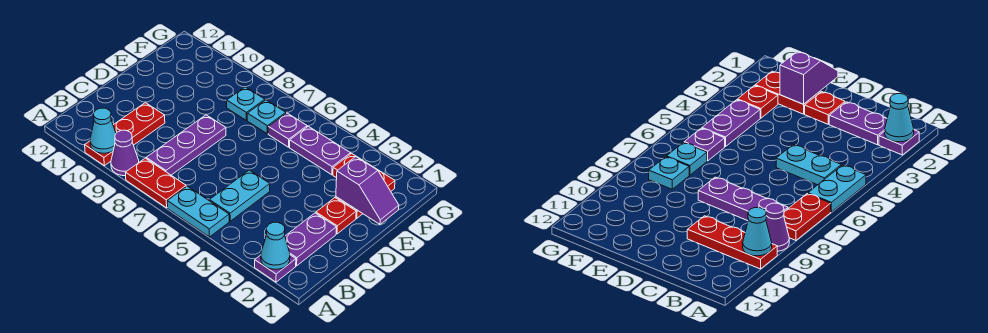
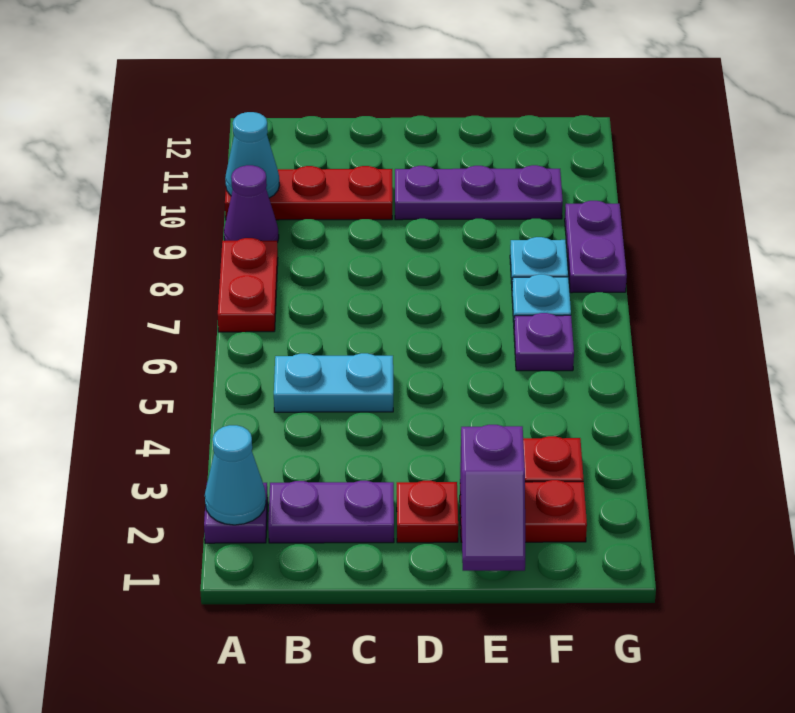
cyan 1x2 plate [167,186,229,237] -> none
purple 1x3 plate [146,115,226,175] -> purple 1x3 plate moved to [395,165,563,220]
purple 1x2 plate [290,126,351,175] -> purple 1x2 plate moved to [565,201,627,293]

